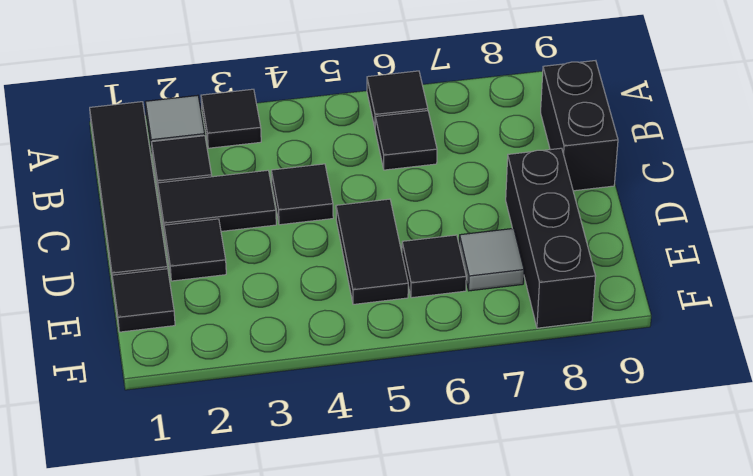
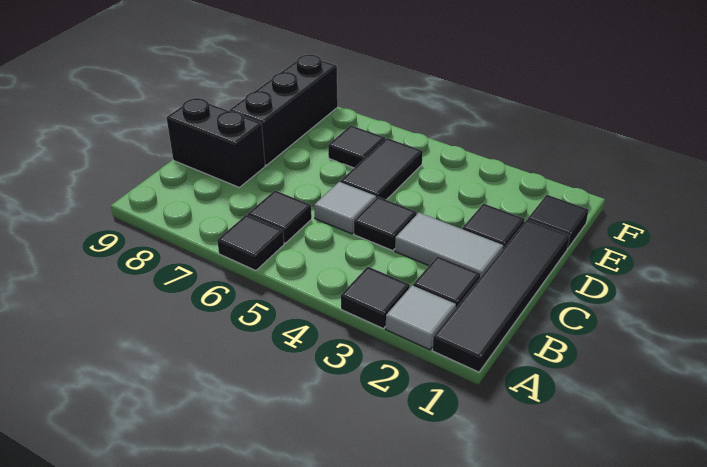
black 1x2 brick [541,61,618,191] -> black 1x2 brick turned to [166,98,265,187]
black 1x2 tile [158,170,276,235] -> grey 1x2 tile [395,213,503,277]
grey 1x1 tile [459,228,524,291] -> grey 1x1 tile moved to [314,182,376,234]

